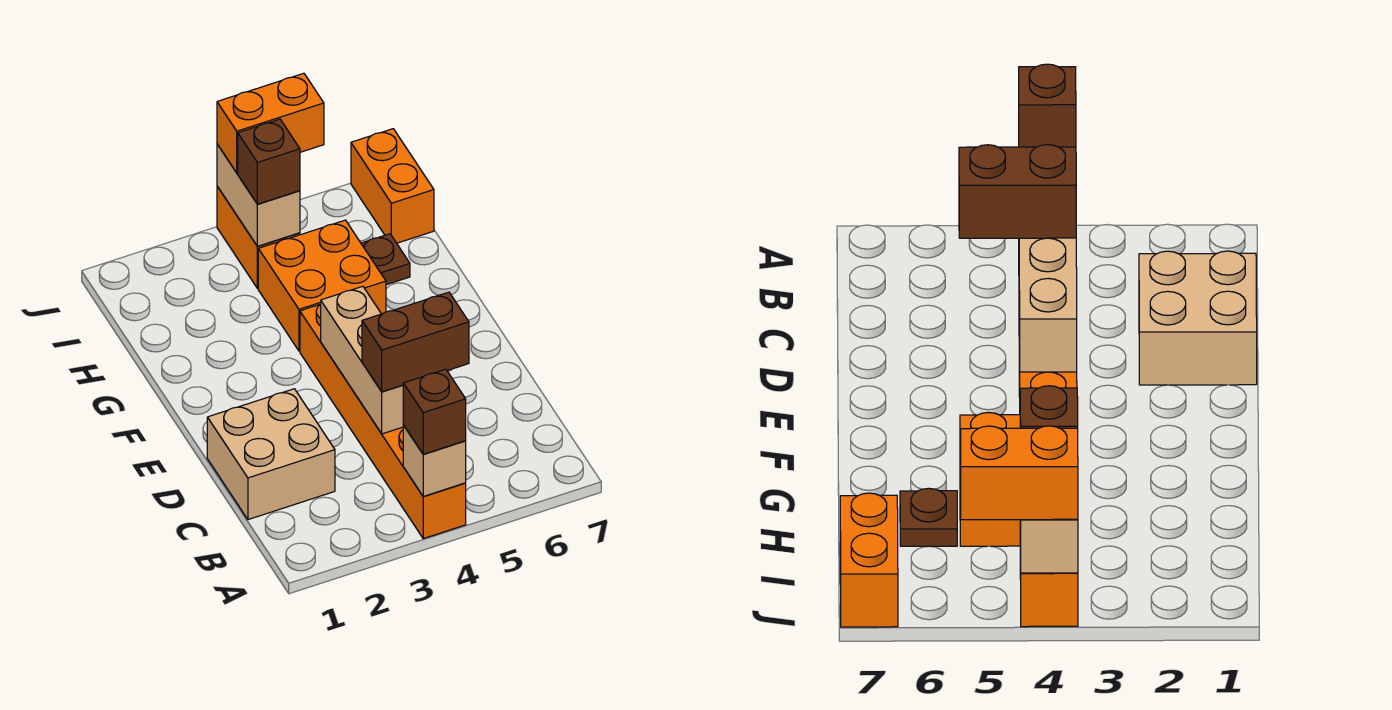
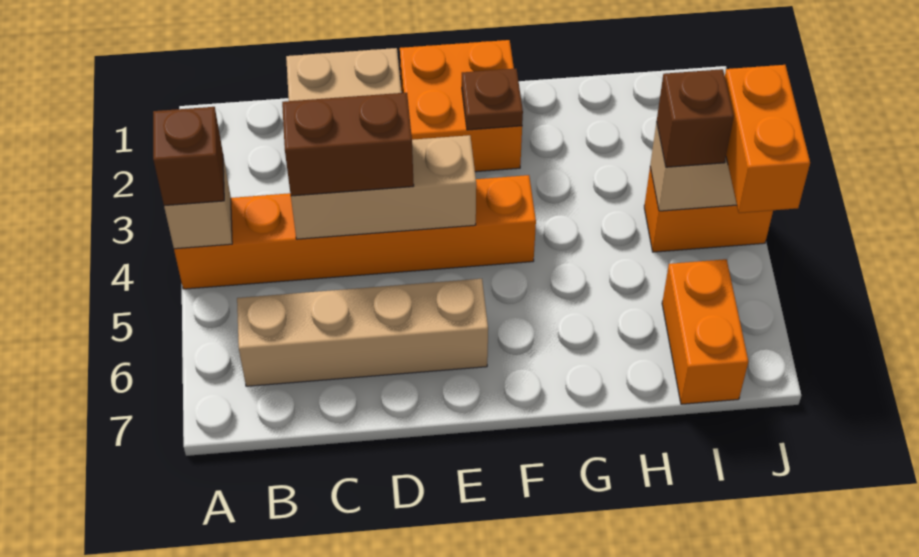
none -> tan 1x4 brick [237,279,488,386]
brown 1x2 brick [362,292,469,392] -> brown 1x2 brick turned to [282,93,414,196]
orange 2x2 brick [258,220,386,351] -> orange 2x2 brick moved to [400,40,522,172]
brown 1x1 plate [361,234,410,285] -> brown 1x1 plate moved to [462,69,523,130]
orange 1x2 brick [351,129,434,243] -> orange 1x2 brick turned to [662,259,749,404]

